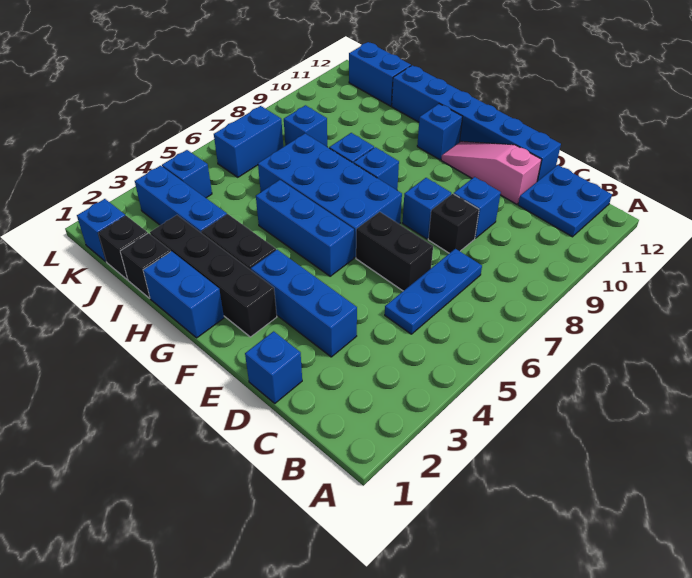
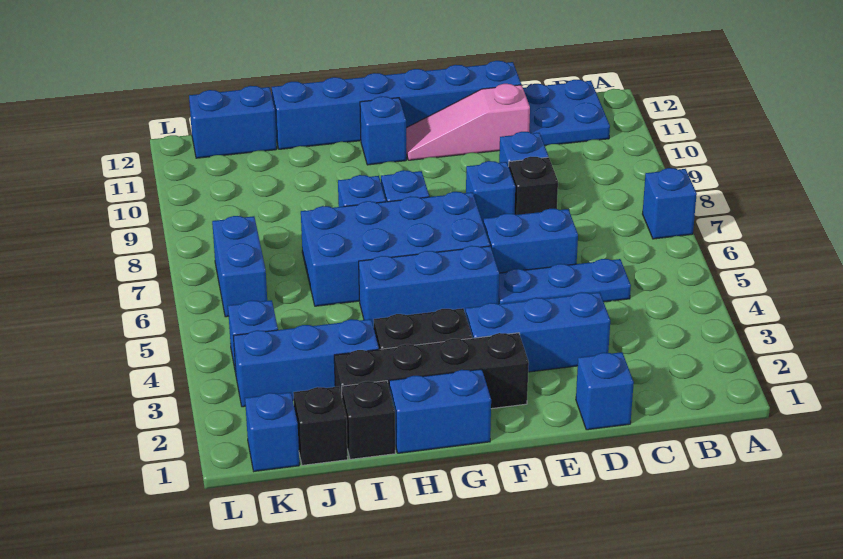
blue 1x3 plate [385,249,482,334] -> blue 1x3 plate turned to [498,259,631,304]
black 1x2 brick [356,212,433,291] -> blue 1x2 brick [483,209,578,273]
blue 1x1 brick [284,105,327,147] -> blue 1x1 brick moved to [643,168,697,239]

